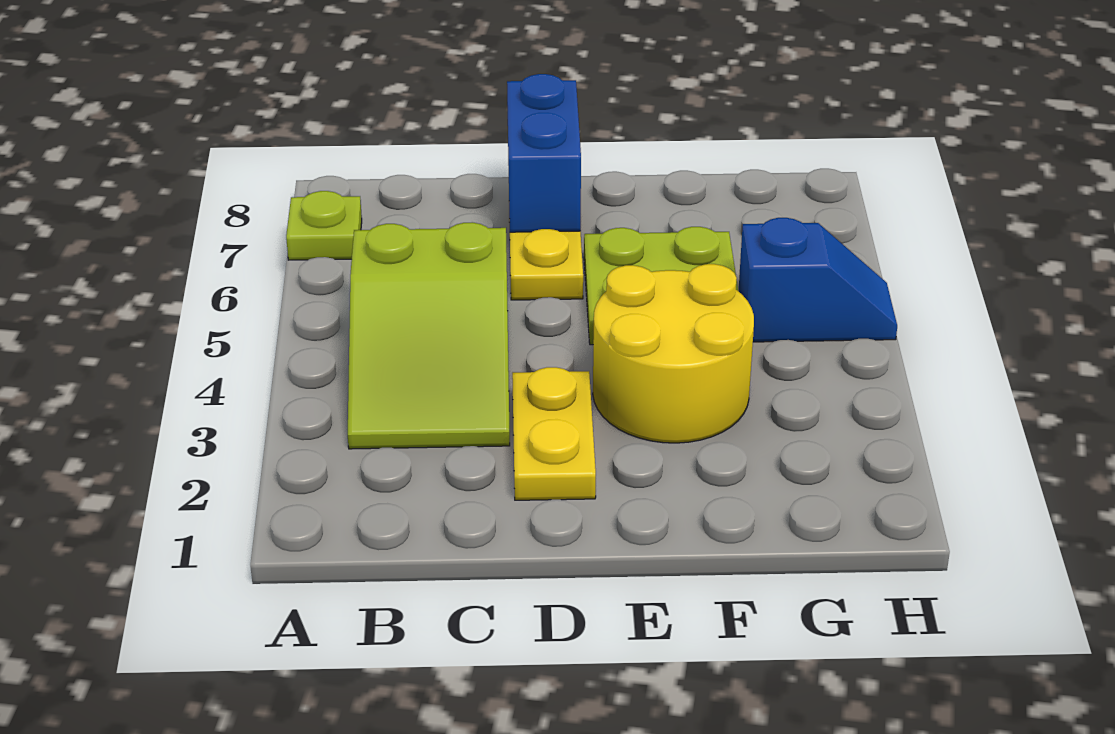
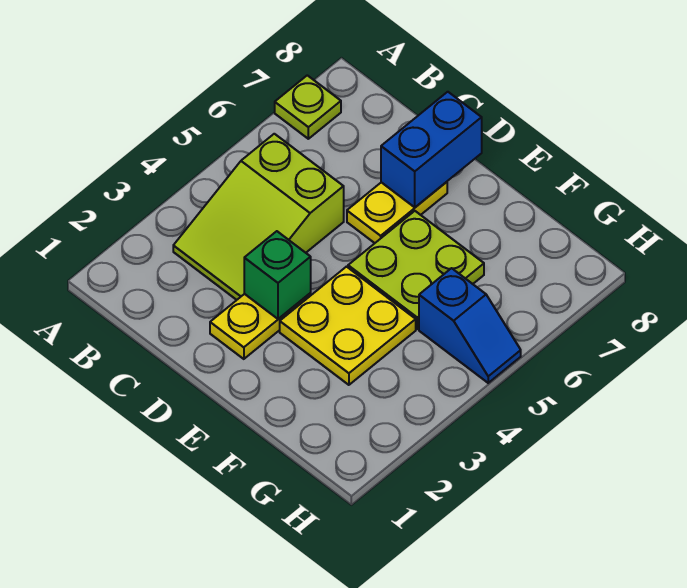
none -> green 1x1 brick [244,231,311,319]
yellow 2x2 round brick [593,264,754,443] -> yellow 2x2 plate [280,267,416,385]

